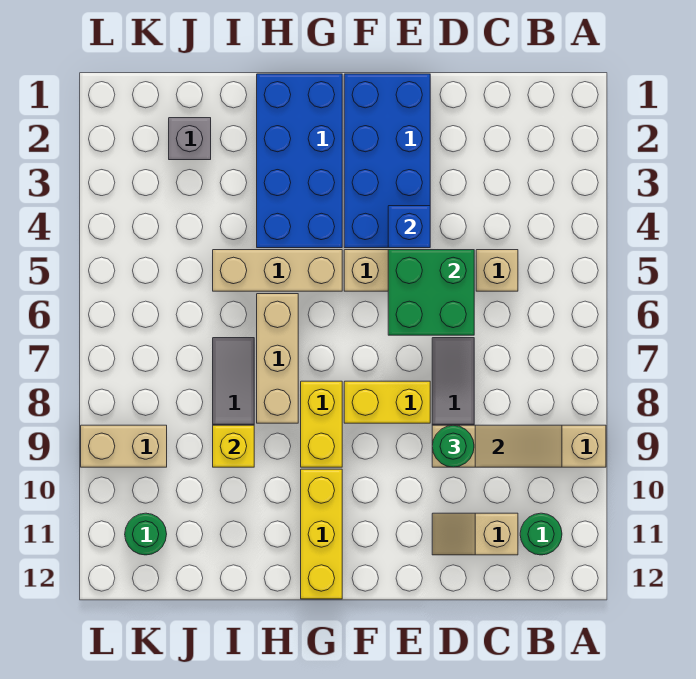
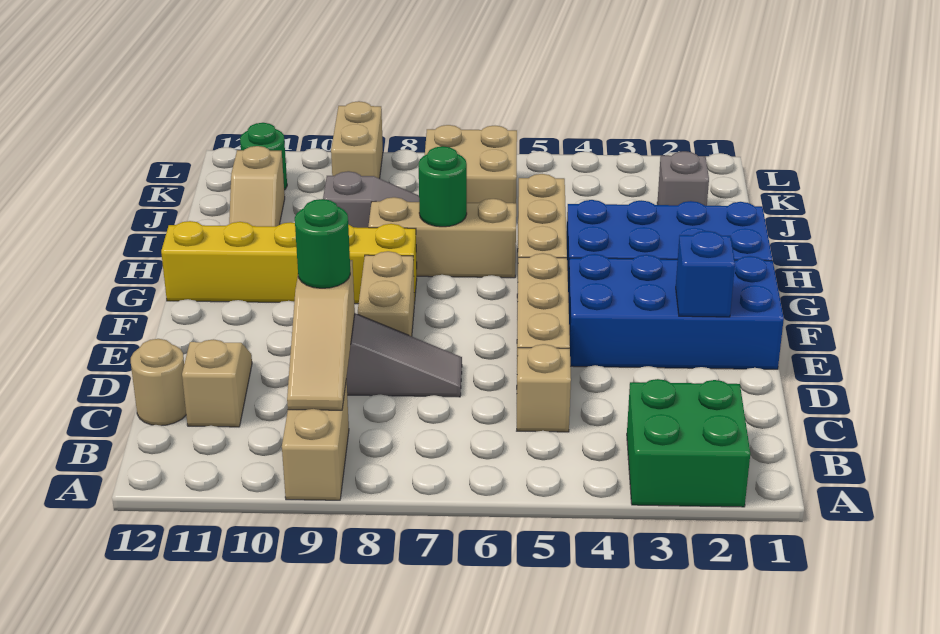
green 1x1 round brick [520,513,562,555] -> green 1x1 round brick moved to [419,146,467,227]
none -> tan 1x1 round brick [131,339,186,426]
green 2x2 brick [388,250,474,335] -> green 2x2 brick moved to [627,379,750,507]
blue 1x1 brick [388,206,430,248] -> blue 1x1 brick moved to [676,231,735,317]
yellow 1x2 brick [344,381,430,423] -> tan 1x2 brick [358,251,414,336]
yellow 1x1 brick [213,425,254,467] -> none
none -> tan 1x2 slope [229,146,285,226]
none -> tan 2x2 brick [425,125,517,203]

